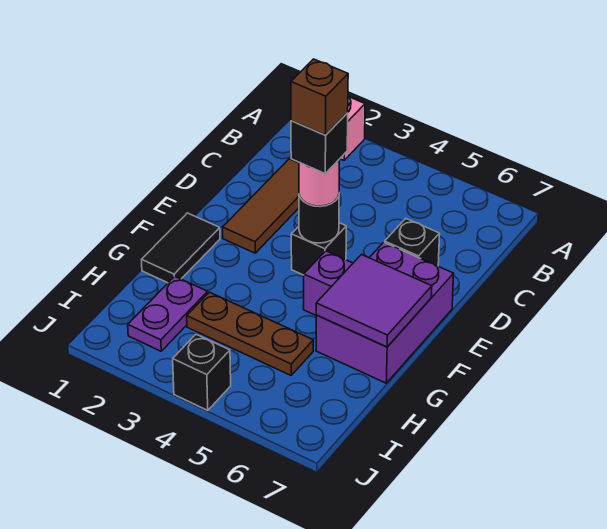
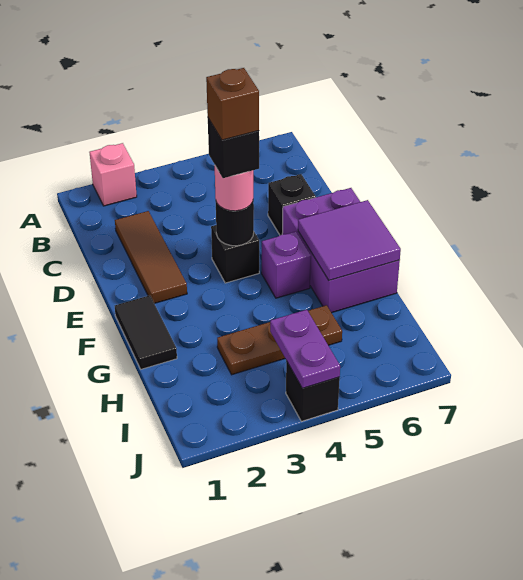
purple 1x2 plate [128,276,208,351] -> purple 1x2 plate moved to [270,310,340,388]

